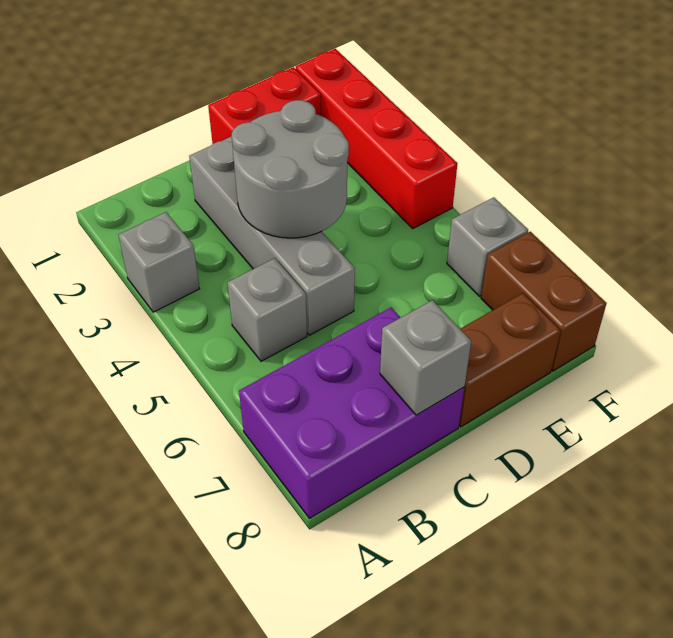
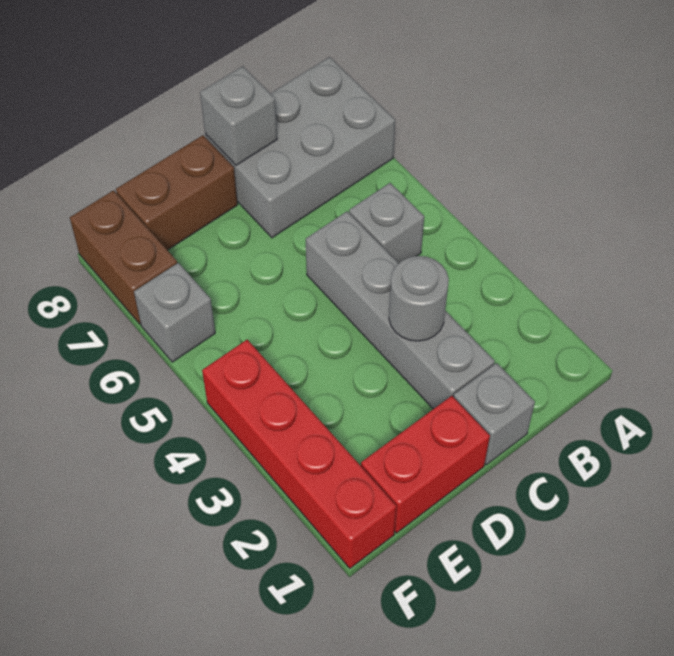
grey 1x1 brick [118,212,200,312] -> grey 1x1 brick moved to [454,363,535,465]
purple 2x3 brick [239,308,464,518] -> grey 2x3 brick [205,57,395,238]
grey 2x2 round brick [232,100,349,238] -> grey 1x1 round brick [389,256,449,341]

